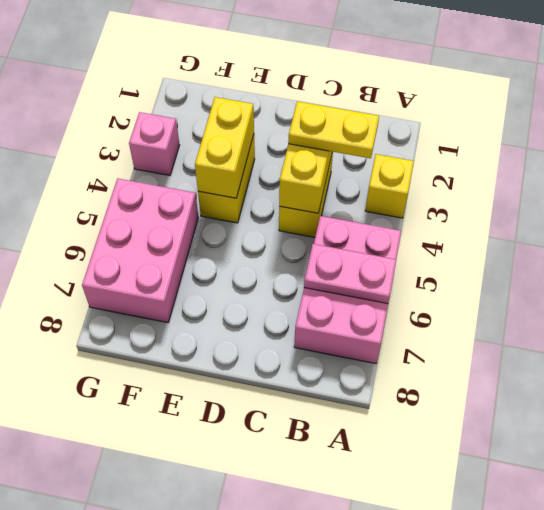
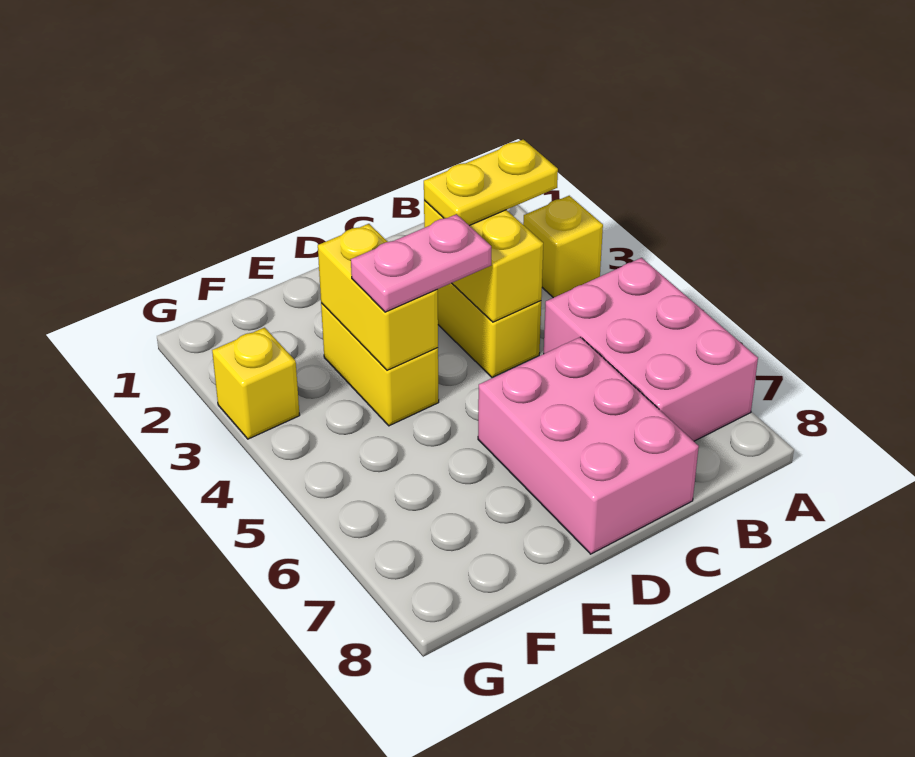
pink 1x2 plate [304,244,396,304] -> pink 1x2 plate moved to [351,214,491,312]
pink 2x3 brick [82,178,198,323] -> pink 2x3 brick moved to [478,337,699,554]
pink 1x1 brick [129,112,180,176] -> yellow 1x1 brick [212,328,300,439]

